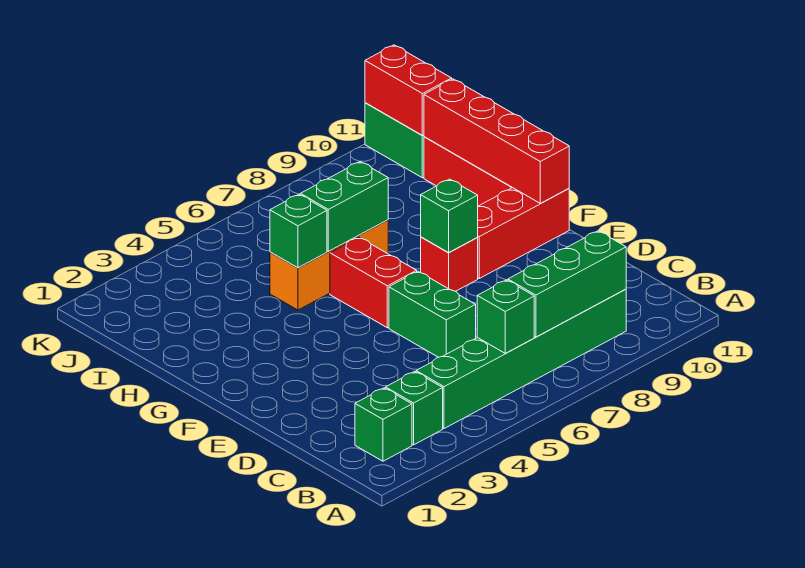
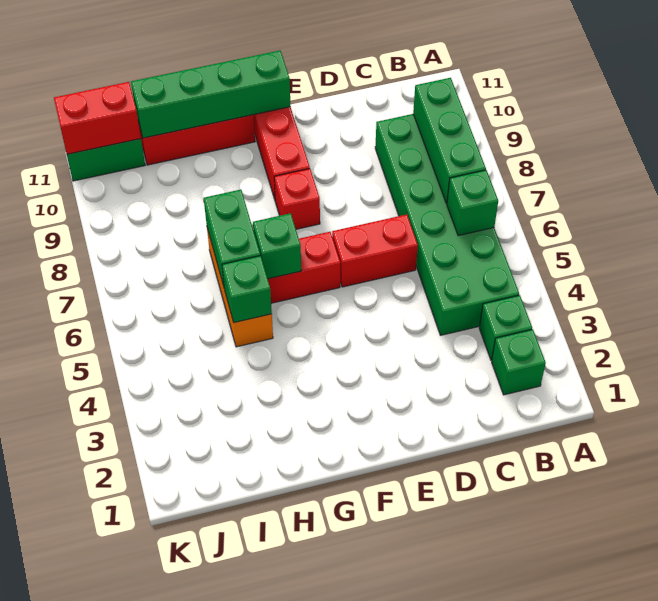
green 1x6 brick [416,289,626,429] -> green 2x6 brick [375,114,519,335]
green 1x2 brick [389,271,476,357] -> red 1x2 brick [332,215,418,287]
green 1x1 brick [421,179,478,253] -> green 1x1 brick moved to [253,213,301,279]
red 1x4 brick [424,79,569,203] -> green 1x4 brick [131,50,290,138]

